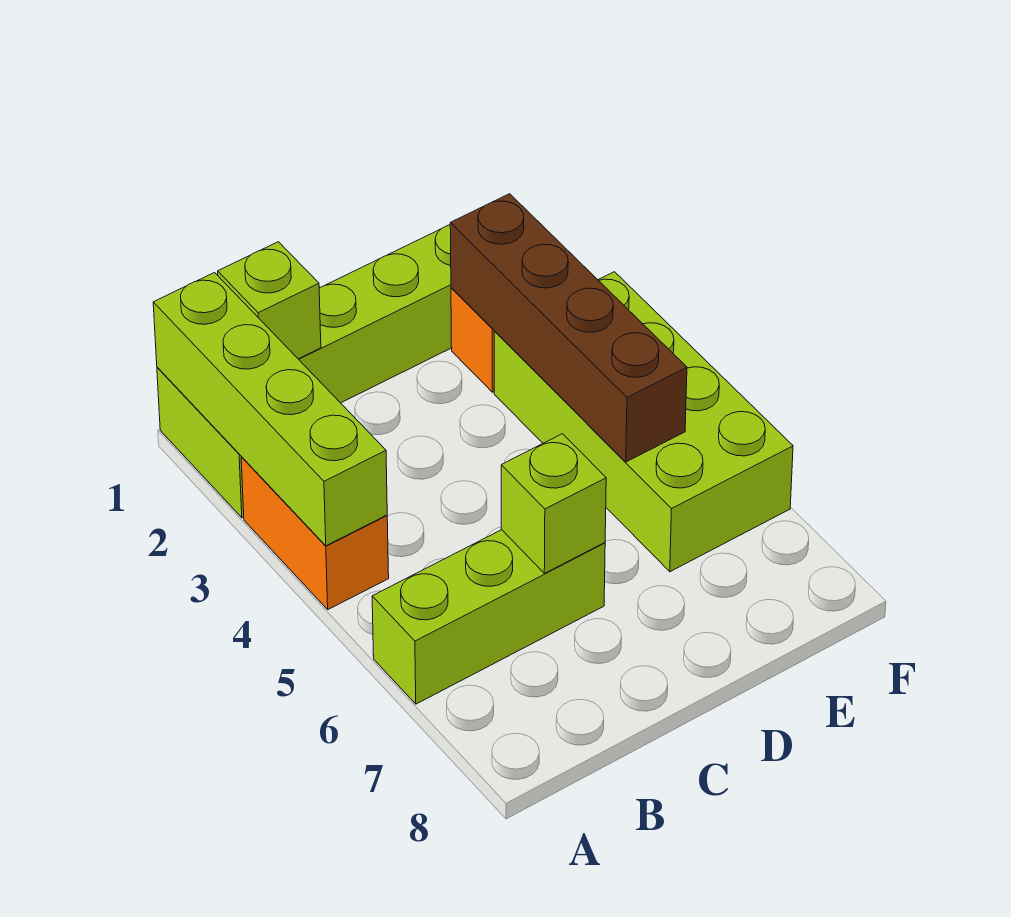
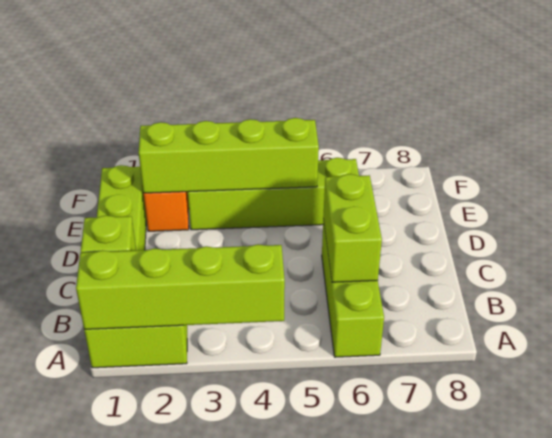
orange 1x2 brick [241,457,389,609] -> none
lime 1x1 brick [501,434,606,573] -> lime 1x2 brick [323,174,382,282]
brown 1x4 brick [450,194,687,462] -> lime 1x4 brick [138,118,319,193]
lime 2x4 brick [494,272,793,572] -> lime 1x4 brick [188,158,359,230]

